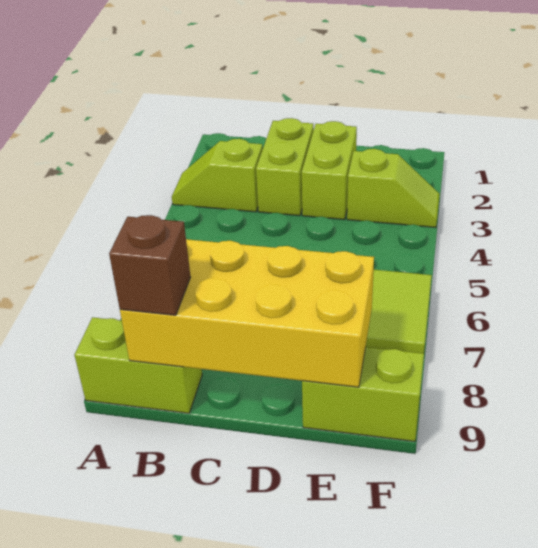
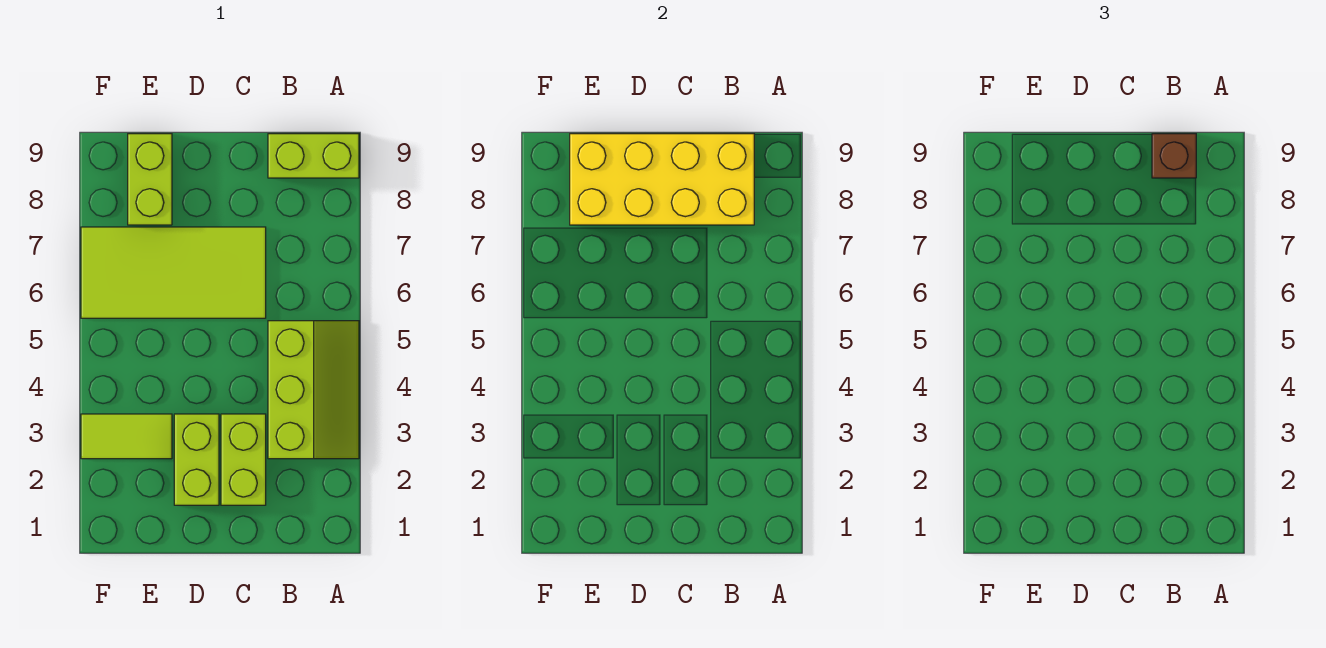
lime 1x2 slope [172,139,263,212] -> lime 2x3 slope [268,321,359,459]
lime 1x2 slope [347,149,440,227] -> lime 1x2 tile [81,414,172,459]
lime 1x2 brick [302,347,424,442] -> lime 1x2 brick turned to [128,134,172,225]

